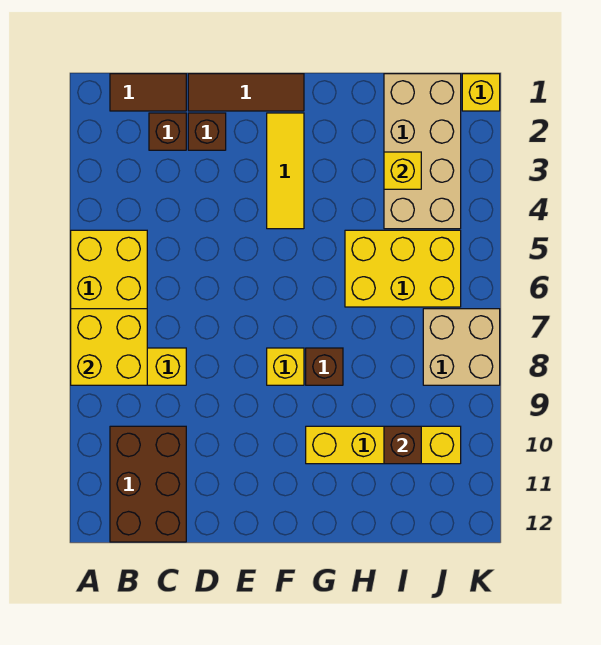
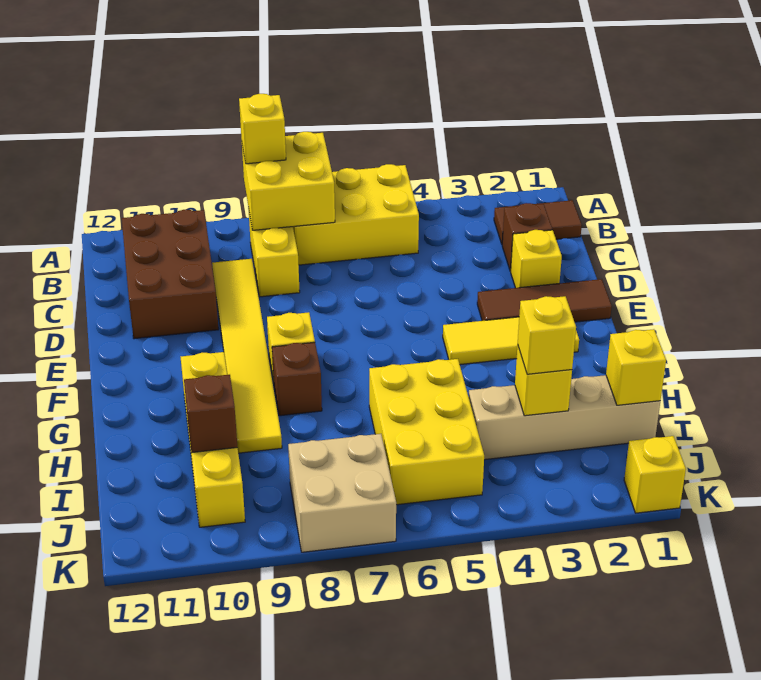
none -> yellow 1x1 brick [239,94,286,164]
brown 1x2 tile [110,74,186,111] -> brown 1x2 tile turned to [494,200,582,244]
brown 2x3 brick [110,426,186,542] -> brown 2x3 brick turned to [122,210,219,339]
none -> yellow 1x6 tile [212,259,282,453]
brown 1x3 tile [188,74,304,111] -> brown 1x3 tile turned to [477,279,612,322]
brown 1x1 brick [188,113,226,150] -> yellow 1x1 brick [511,230,562,288]
tan 2x4 brick [384,74,461,229] -> tan 1x4 brick [469,375,660,460]
none -> yellow 1x1 brick [606,329,666,405]
none -> yellow 1x1 brick [518,296,576,374]

